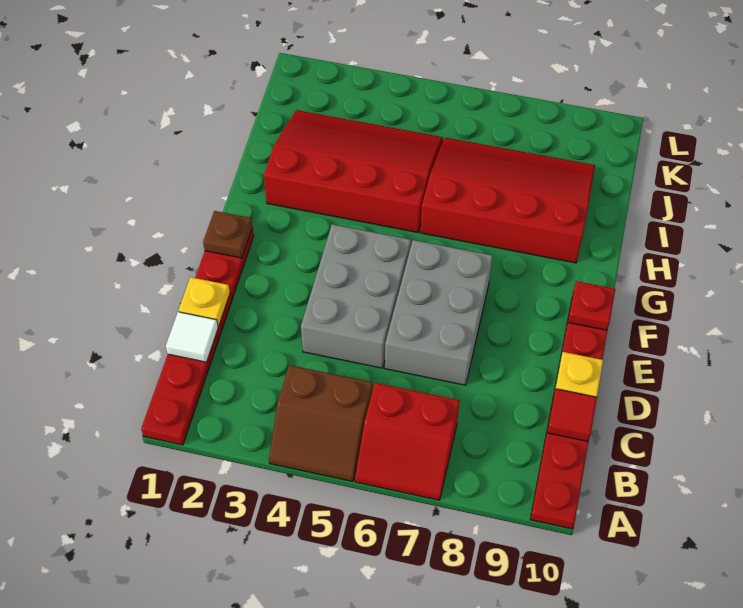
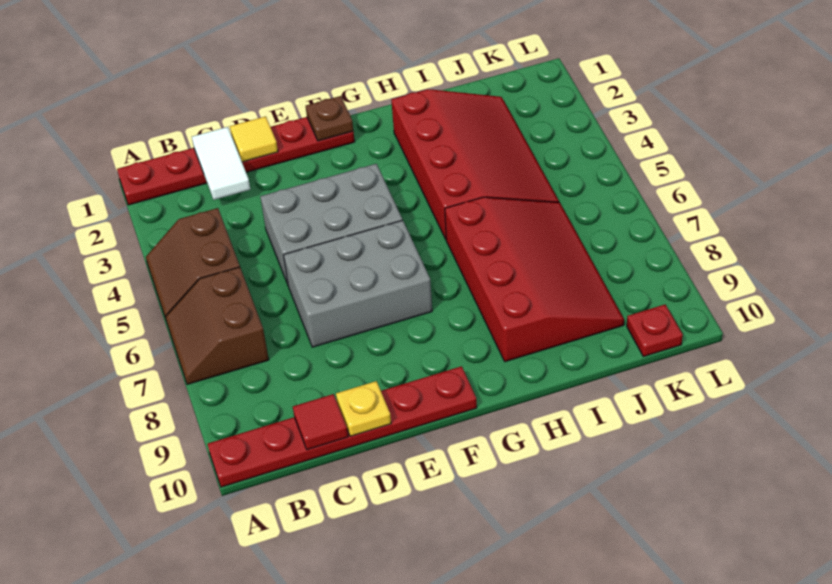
red 2x2 slope [355,383,460,500] -> brown 2x2 slope [165,267,269,384]
white 1x1 tile [166,312,218,362] -> white 1x2 tile [192,127,250,200]
yellow 1x1 plate [179,277,230,326] -> yellow 1x1 tile [230,116,278,162]
red 1x1 plate [568,281,615,330] -> red 1x1 plate moved to [627,305,683,357]

